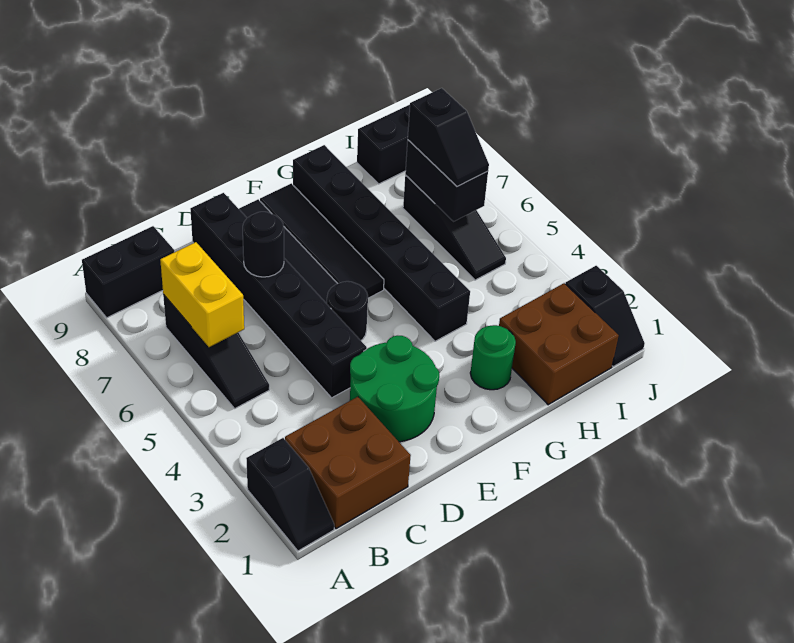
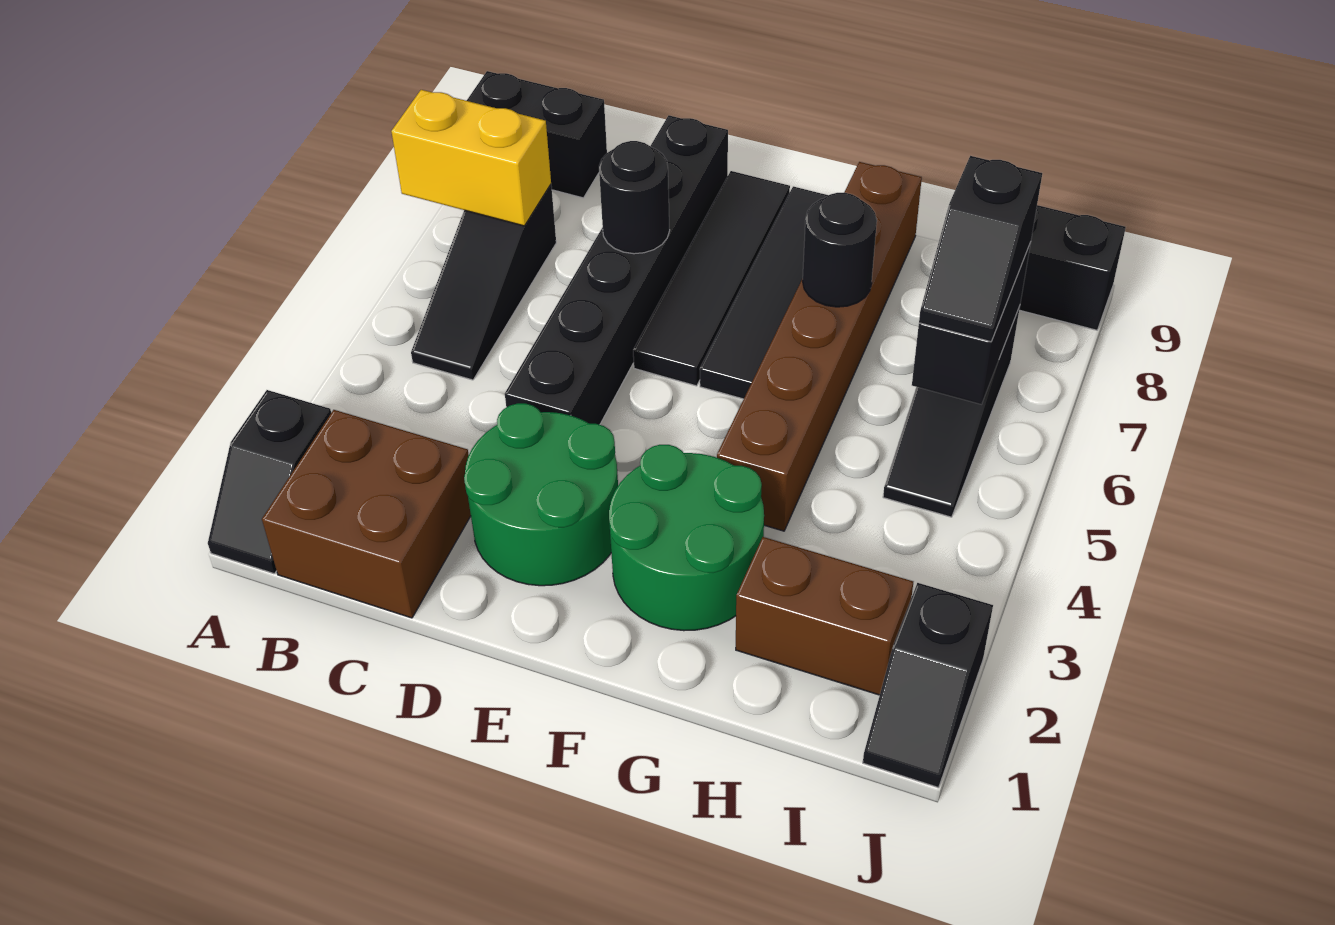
yellow 1x2 brick [160,242,244,347] -> yellow 1x2 brick turned to [391,90,551,226]
black 1x1 round brick [327,281,368,340] -> black 1x1 round brick moved to [803,193,877,307]
green 1x1 round brick [470,325,516,390] -> green 2x2 round brick [609,445,764,631]
black 1x6 brick [293,145,470,341] -> brown 1x6 brick [717,162,922,531]
brown 2x2 brick [499,283,619,405] -> brown 1x2 brick [736,537,913,695]

